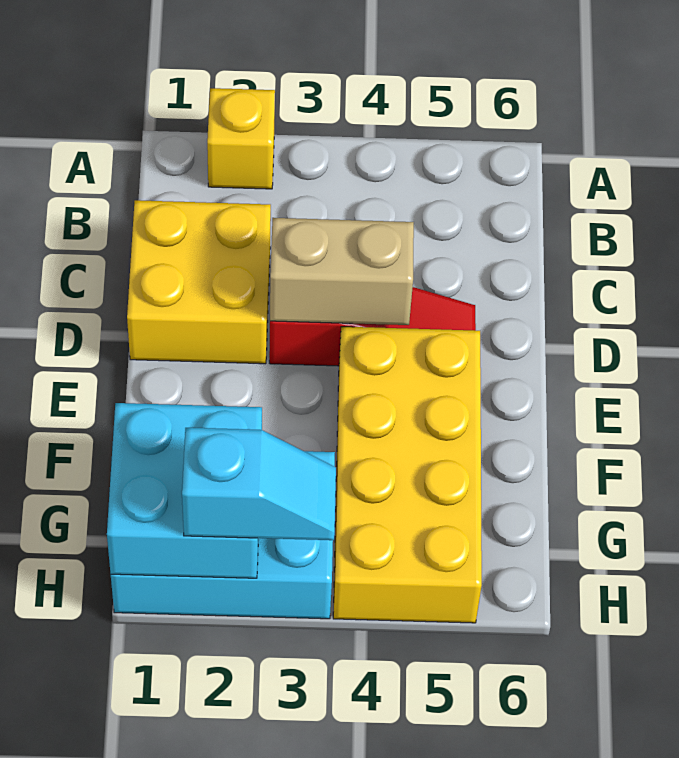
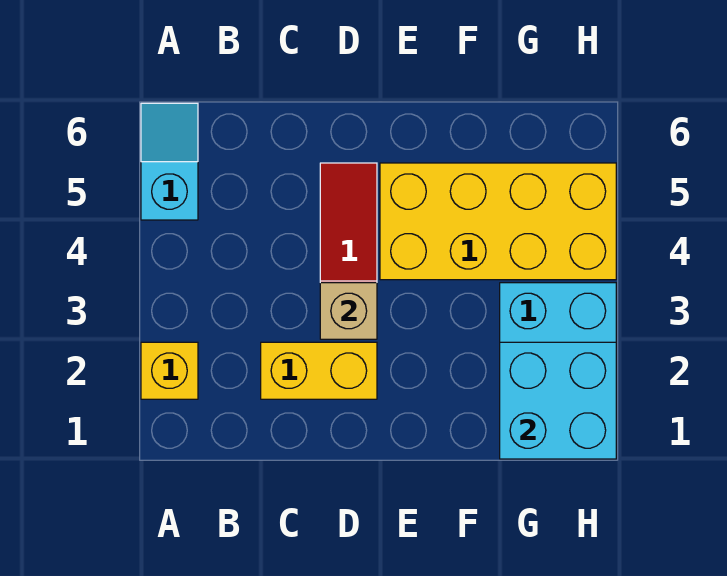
yellow 2x2 brick [127,200,271,364] -> yellow 1x2 brick [261,342,377,399]
tan 1x2 brick [270,218,414,325] -> tan 1x1 brick [320,283,377,339]
cyan 1x2 slope [182,428,336,540] -> cyan 1x2 slope moved to [141,103,198,220]

